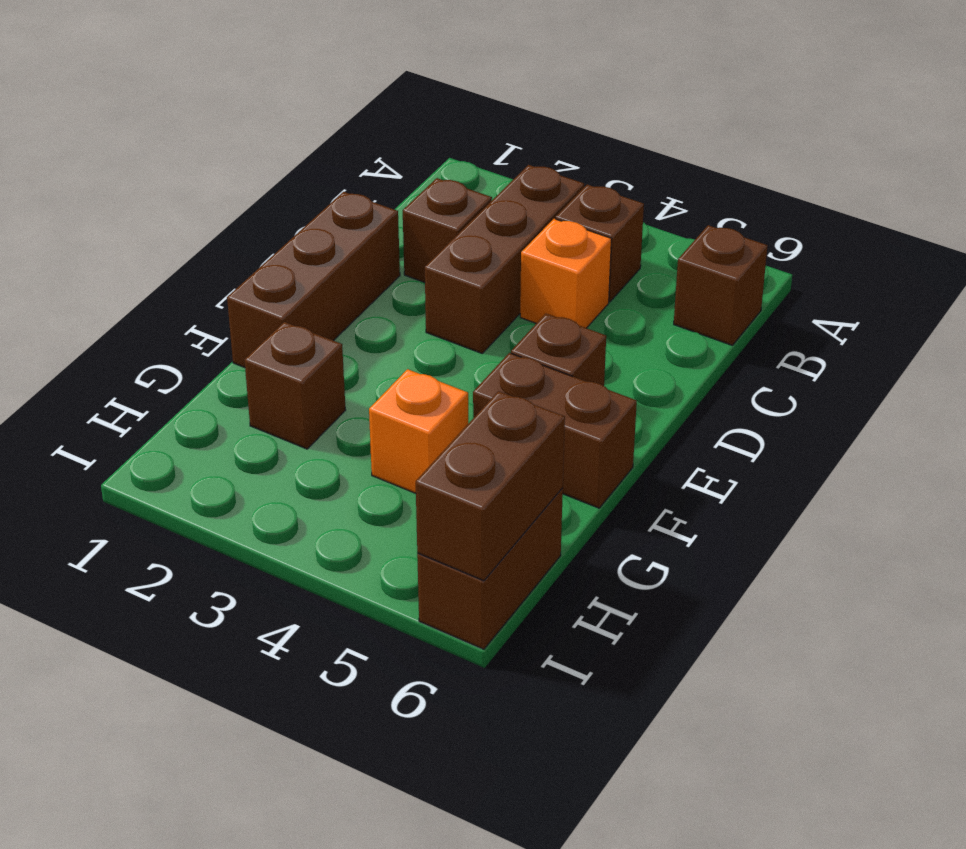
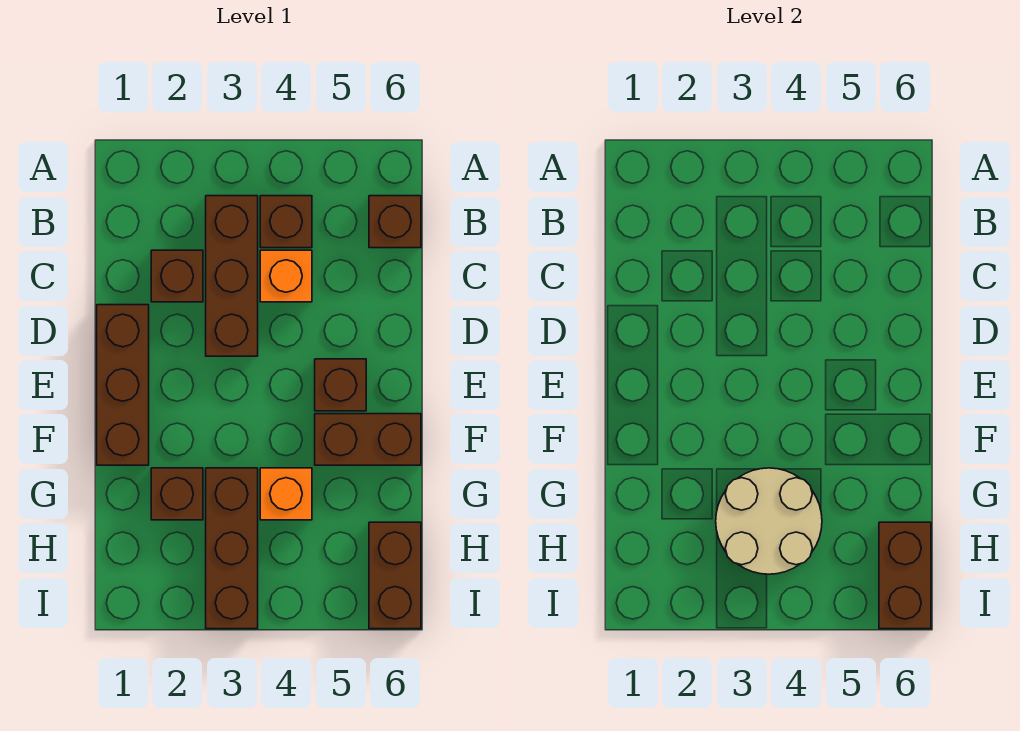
none -> brown 1x3 brick [206,468,258,629]
none -> tan 2x2 round brick [716,468,822,574]

